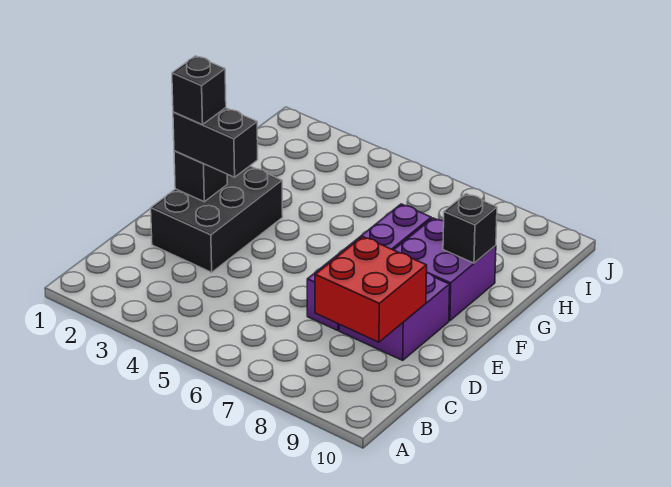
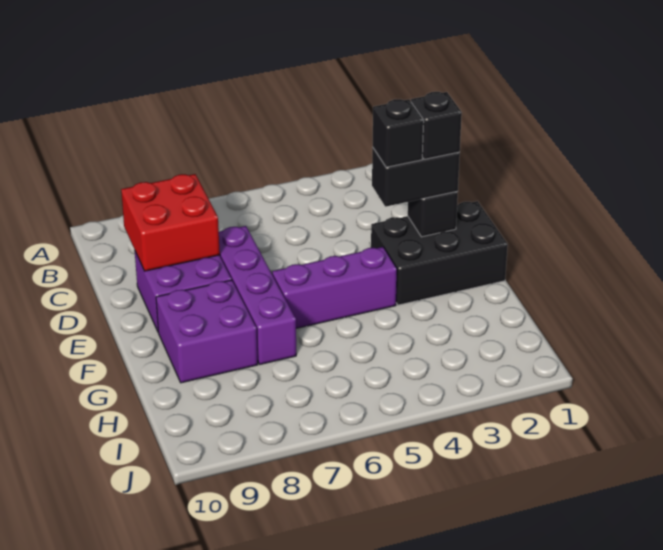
black 2x3 brick [151,166,283,272] -> black 2x3 brick turned to [371,201,508,305]
none -> purple 1x3 brick [272,247,397,328]
black 1x1 brick [443,194,497,263] -> black 1x1 brick moved to [373,99,424,167]

